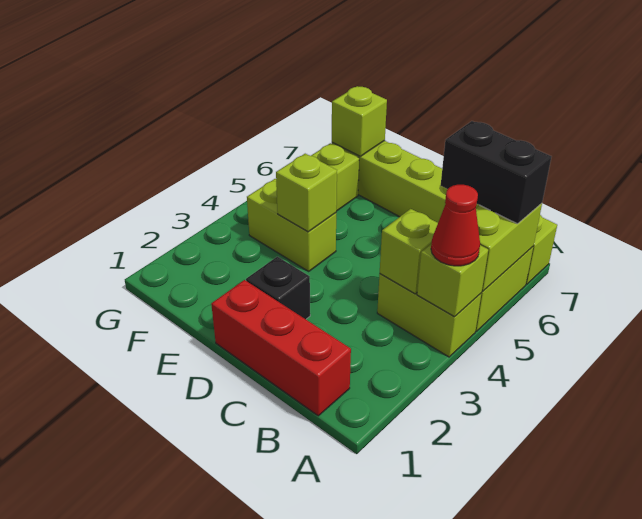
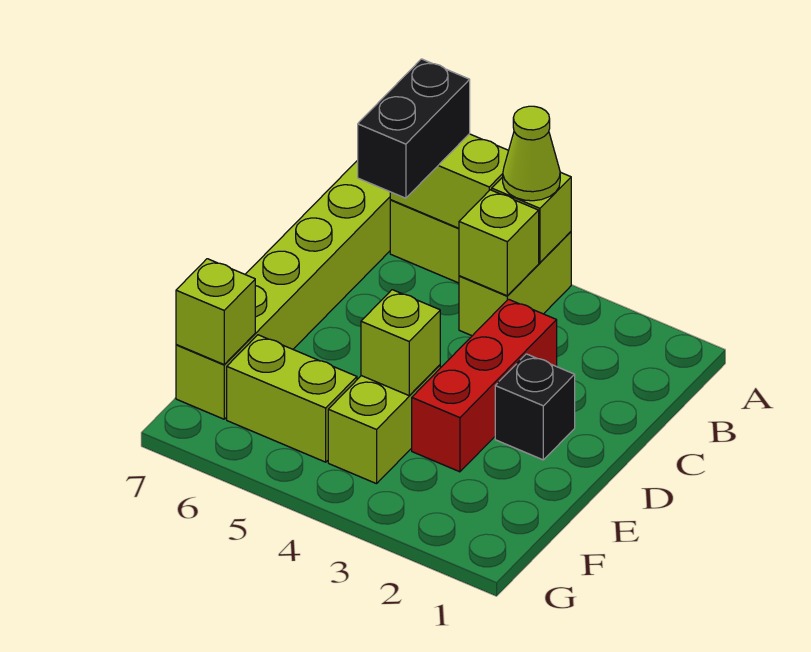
red 1x1 cone [431,185,480,266] -> lime 1x1 cone [503,106,560,201]
red 1x3 brick [211,280,351,416] -> red 1x3 brick moved to [412,299,557,472]

